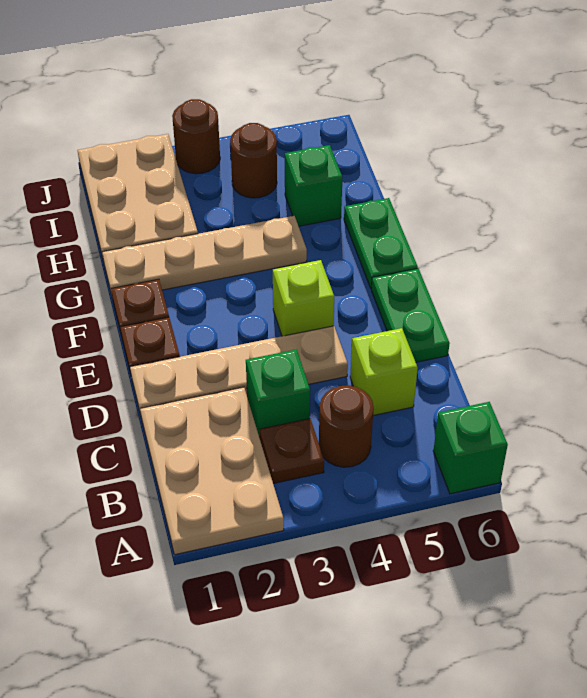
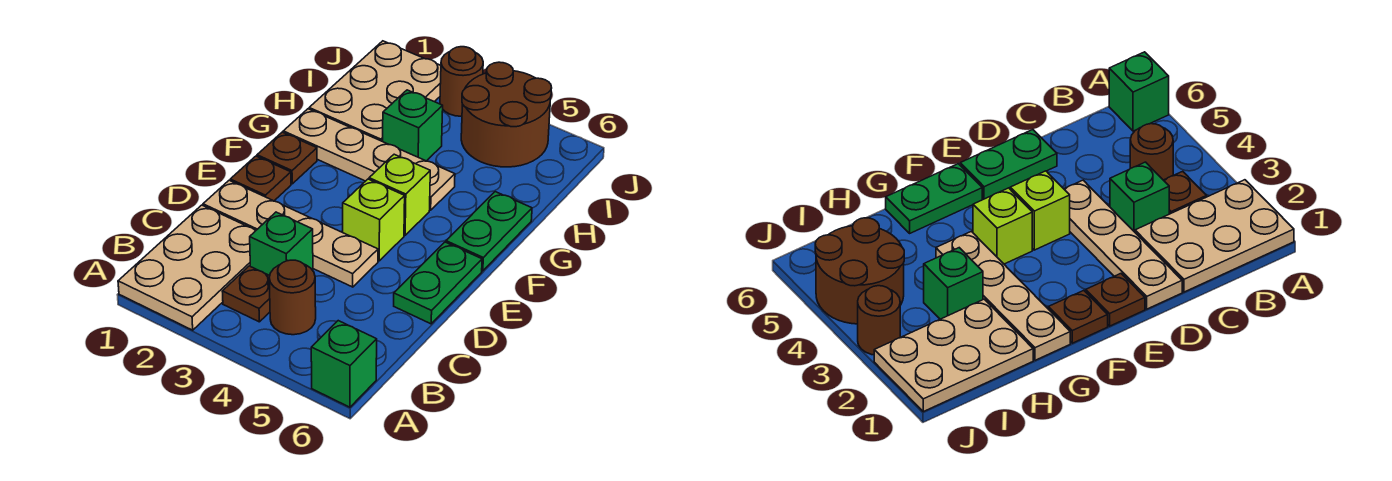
lime 1x1 brick [350,328,418,415] -> lime 1x1 brick moved to [369,154,430,235]
green 1x1 brick [285,145,343,226] -> green 1x1 brick moved to [383,90,443,161]
brown 1x1 round brick [230,123,277,198] -> brown 2x2 round brick [461,62,552,167]

